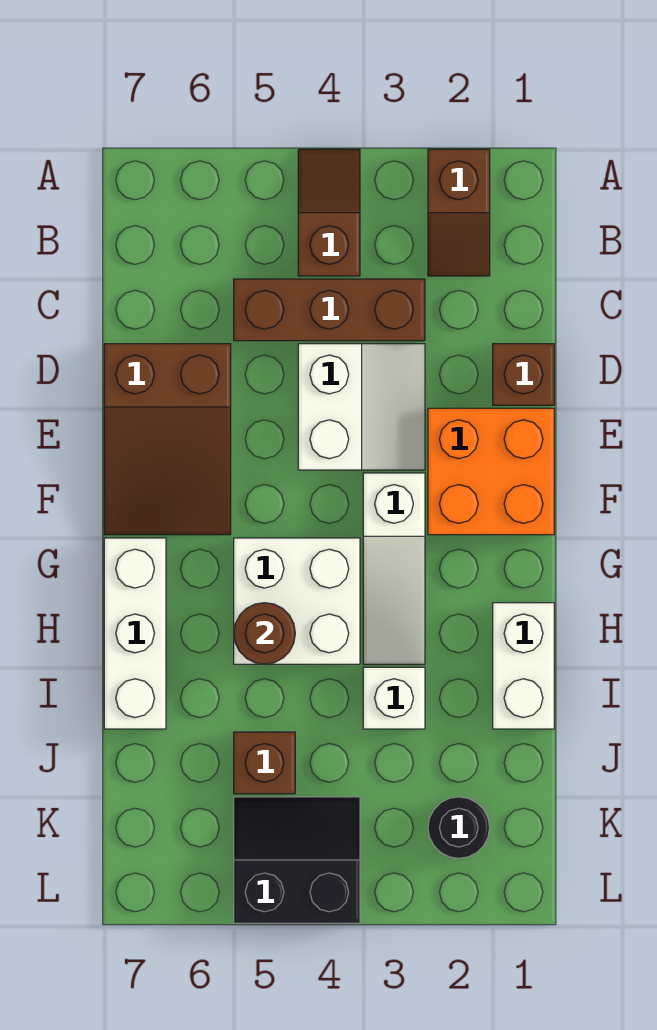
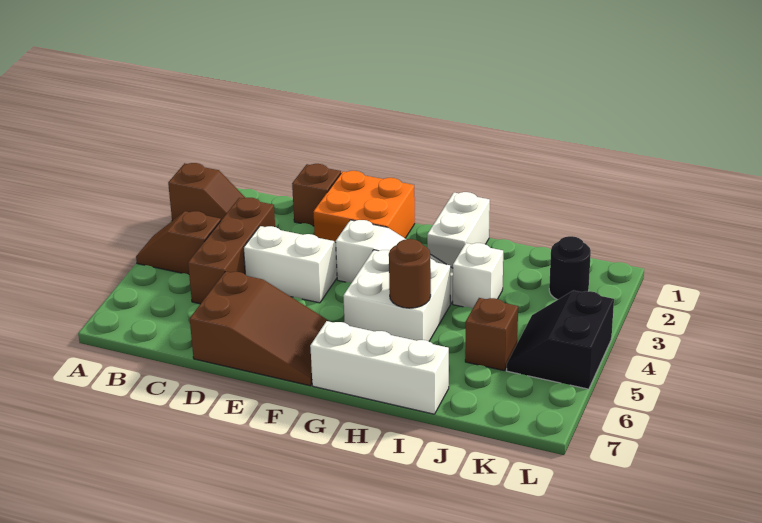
white 1x2 brick [493,603,554,729] -> white 1x2 brick turned to [427,192,490,268]

